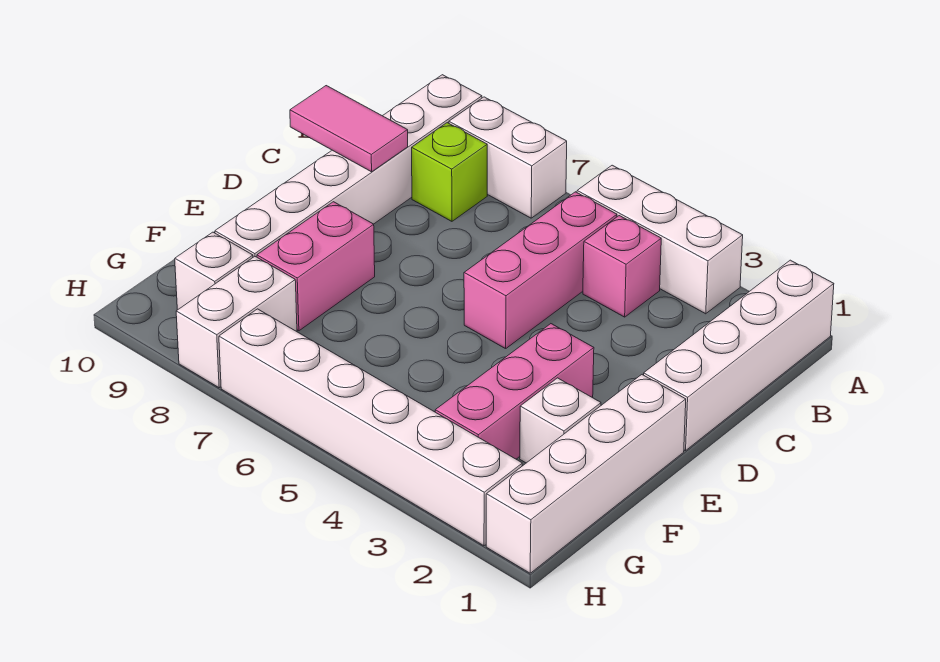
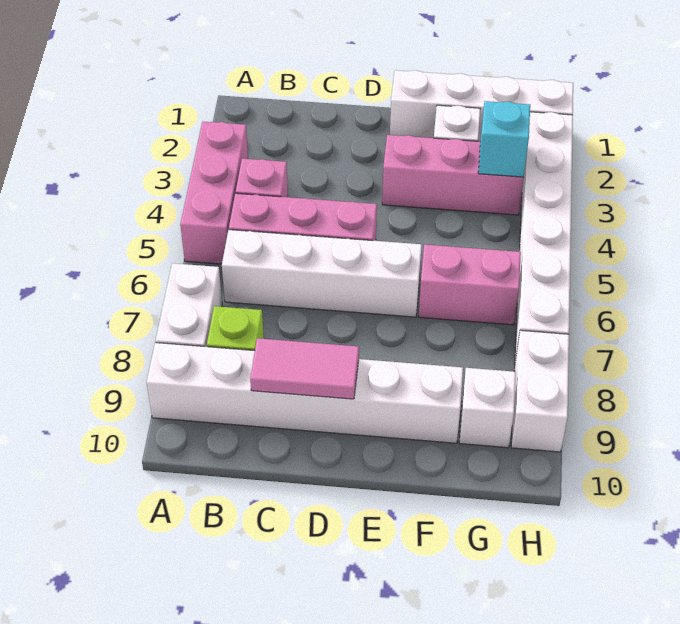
white 1x4 brick [644,260,834,451] -> white 1x4 brick moved to [222,230,422,317]
white 1x3 brick [577,165,743,314] -> pink 1x3 brick [180,122,248,264]
pink 1x2 tile [290,86,408,172] -> pink 1x2 tile turned to [250,338,359,399]
pink 1x2 brick [257,202,375,331] -> pink 1x2 brick moved to [419,245,521,325]
none -> cyan 1x1 brick [478,101,530,177]
white 1x2 brick [176,257,297,388] -> white 1x2 brick turned to [511,330,569,452]

